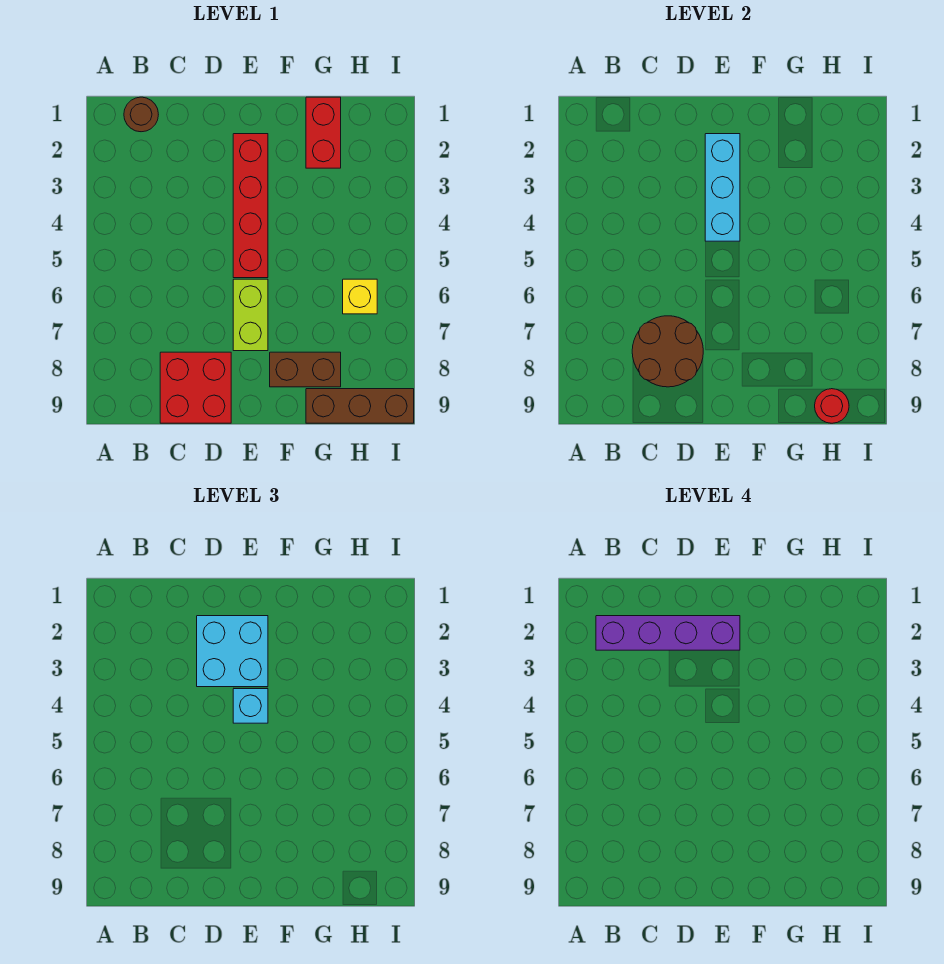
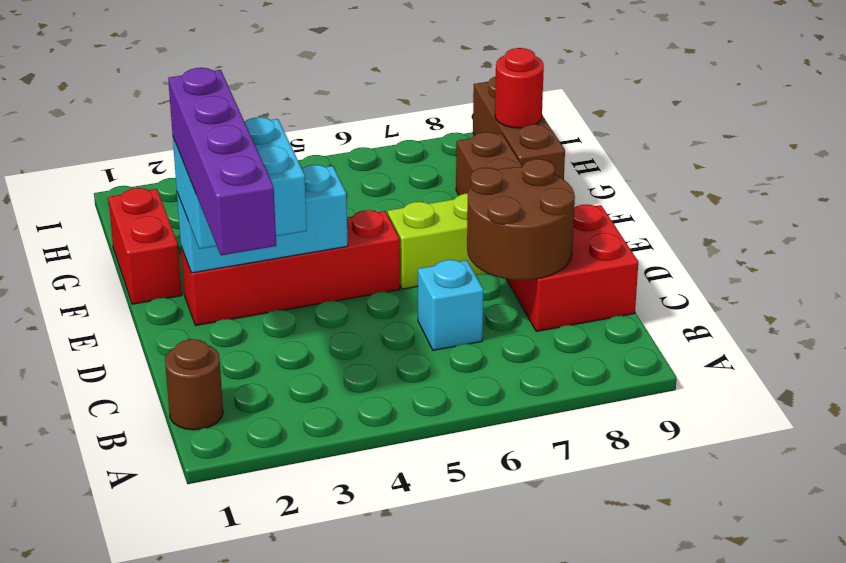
cyan 1x1 brick [233,689,268,723] -> cyan 1x1 brick moved to [418,260,483,350]
red 1x2 brick [306,97,341,168] -> red 1x2 brick turned to [108,188,182,304]
yellow 1x1 brick [343,279,377,314] -> none

